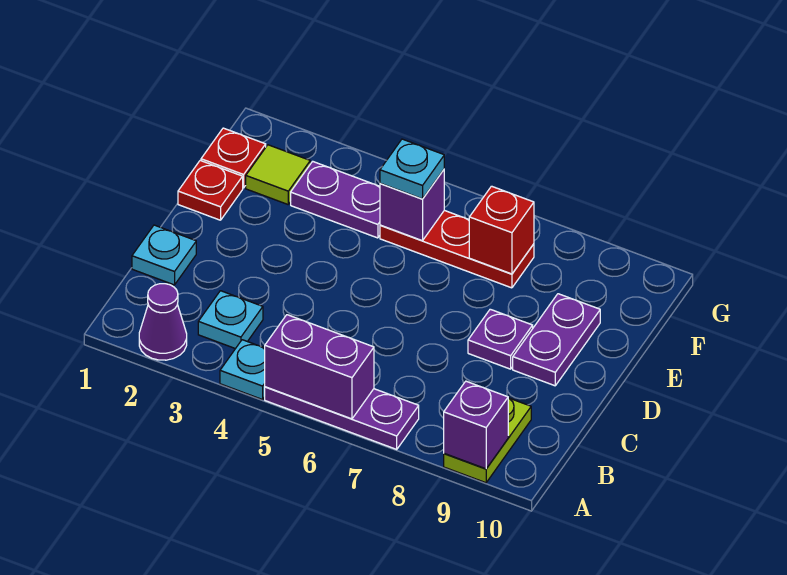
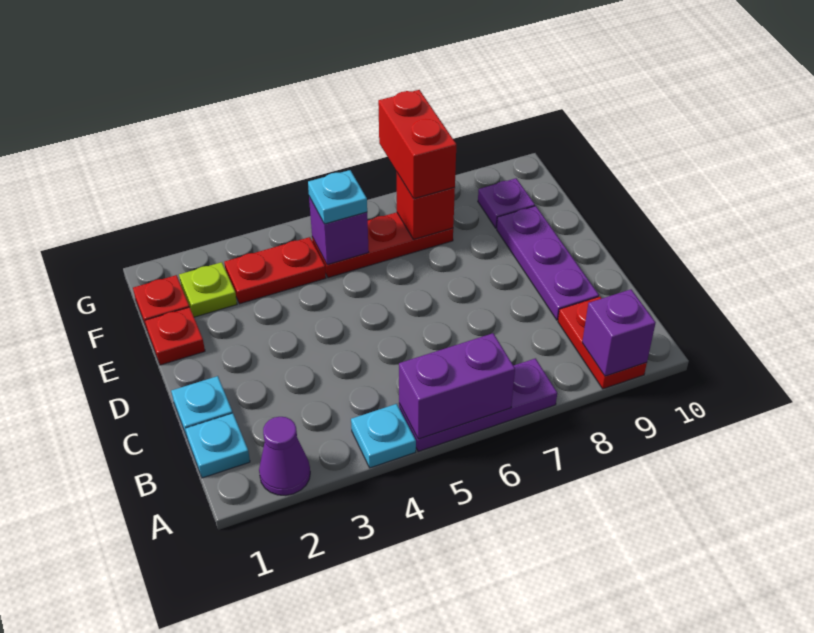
lime 1x2 plate [444,398,531,483] -> red 1x2 plate [558,297,647,389]
cyan 1x1 plate [198,291,263,349] -> cyan 1x1 plate moved to [185,413,250,478]
purple 1x1 plate [468,309,533,369] -> purple 1x1 plate moved to [478,178,535,228]
purple 1x2 plate [513,294,600,386] -> purple 1x3 plate [497,206,599,320]
lime 1x1 tile [246,145,310,204] -> lime 1x1 plate [179,262,237,317]
purple 1x2 plate [291,161,380,238] -> red 1x2 plate [224,237,326,304]
none -> red 1x2 brick [378,90,456,199]

